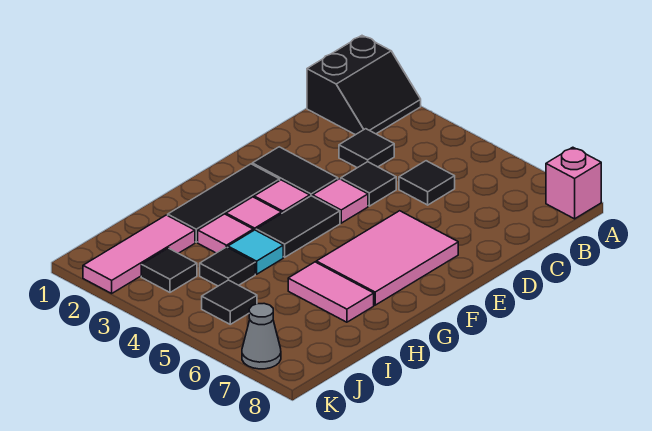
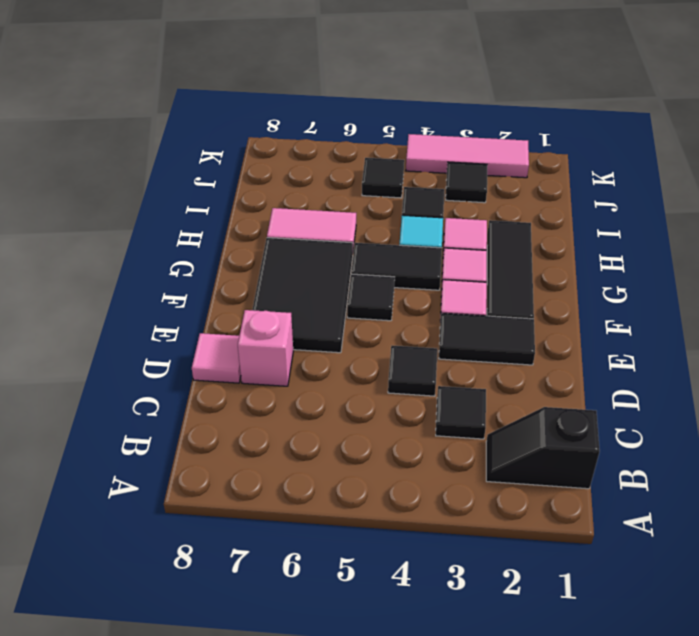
black 2x2 slope [307,36,421,135] -> black 1x2 slope [486,407,600,489]
pink 1x1 brick [546,147,601,219] -> pink 1x1 brick moved to [238,310,293,386]
black 1x1 tile [399,161,455,205] -> black 1x1 tile moved to [347,274,395,321]
pink 1x1 tile [313,179,368,223] -> pink 1x1 tile moved to [192,333,241,383]
pink 2x3 tile [316,211,458,305] -> black 2x3 tile [252,238,353,353]
black 1x2 tile [256,196,340,257] -> black 1x2 tile turned to [351,243,442,290]
pink 1x3 tile [83,215,195,293] -> pink 1x3 tile turned to [406,134,529,178]
grey 1x1 cone [242,304,281,369] -> none

